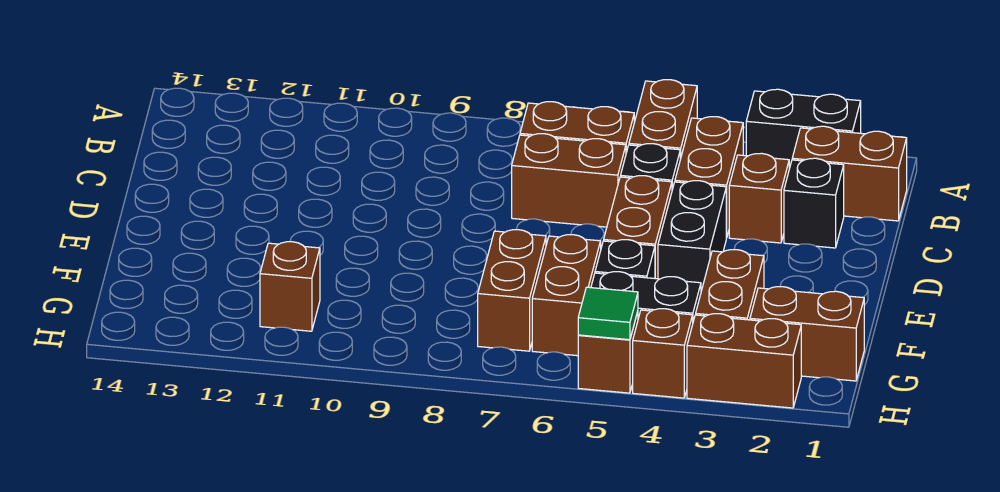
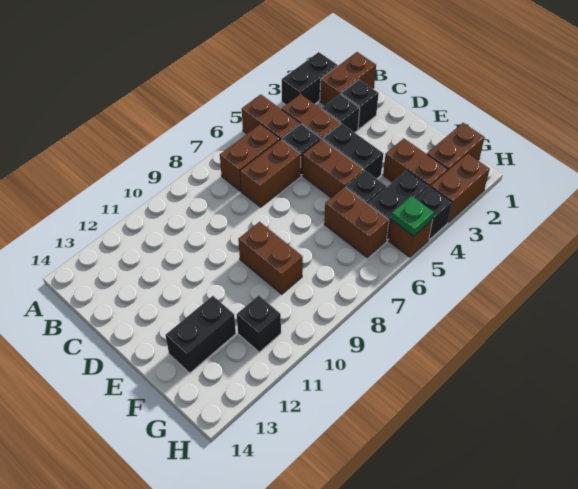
brown 1x1 brick [729,153,789,243] -> black 1x1 brick [322,94,360,133]
brown 1x2 brick [478,230,546,351] -> brown 1x2 brick moved to [238,222,303,294]
none -> black 1x2 brick [165,296,236,373]
brown 1x1 brick [260,242,320,331] -> black 1x1 brick [236,295,281,352]
brown 1x1 brick [633,309,693,398] -> black 1x1 brick [416,187,452,240]
green 1x1 tile [578,287,638,340] -> green 1x1 plate [391,196,434,236]

